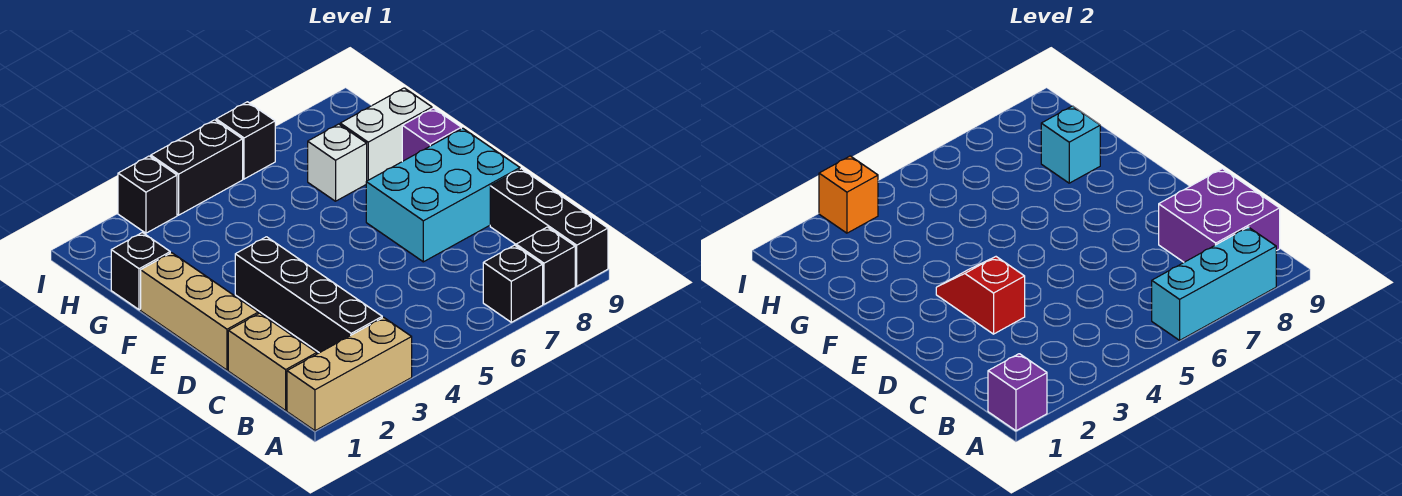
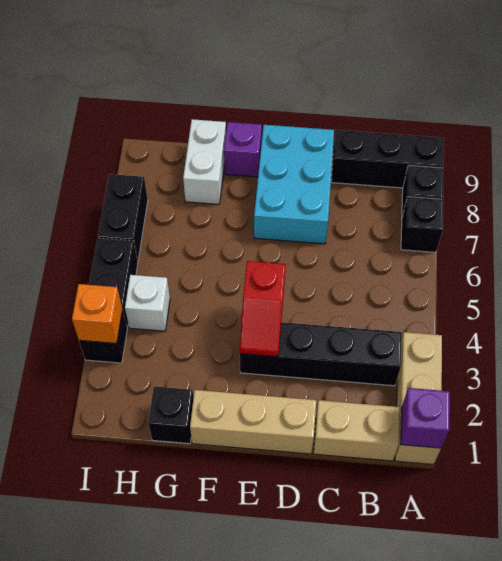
cyan 1x3 brick [1152,227,1276,340] -> none
purple 2x2 brick [1159,169,1280,262] -> none
red 1x2 slope [936,257,1025,334] -> red 1x2 slope turned to [240,261,286,357]
white 1x1 brick [308,124,367,201] -> white 1x1 brick moved to [125,275,170,331]
cyan 1x1 brick [1041,106,1100,183] -> none
black 1x1 brick [216,102,275,179] -> black 1x2 brick [98,174,148,261]

